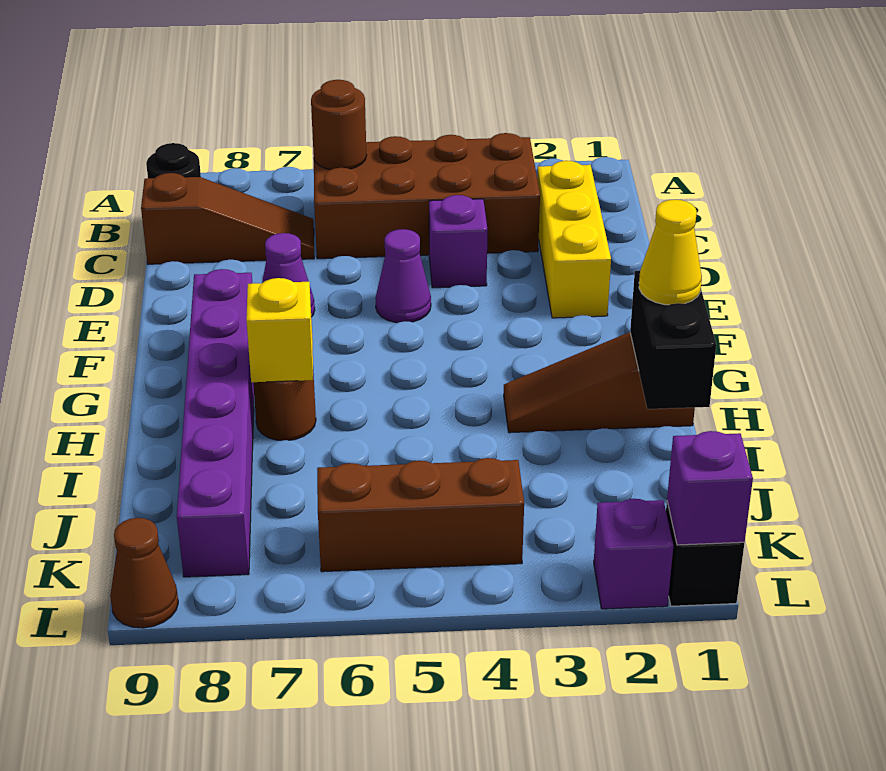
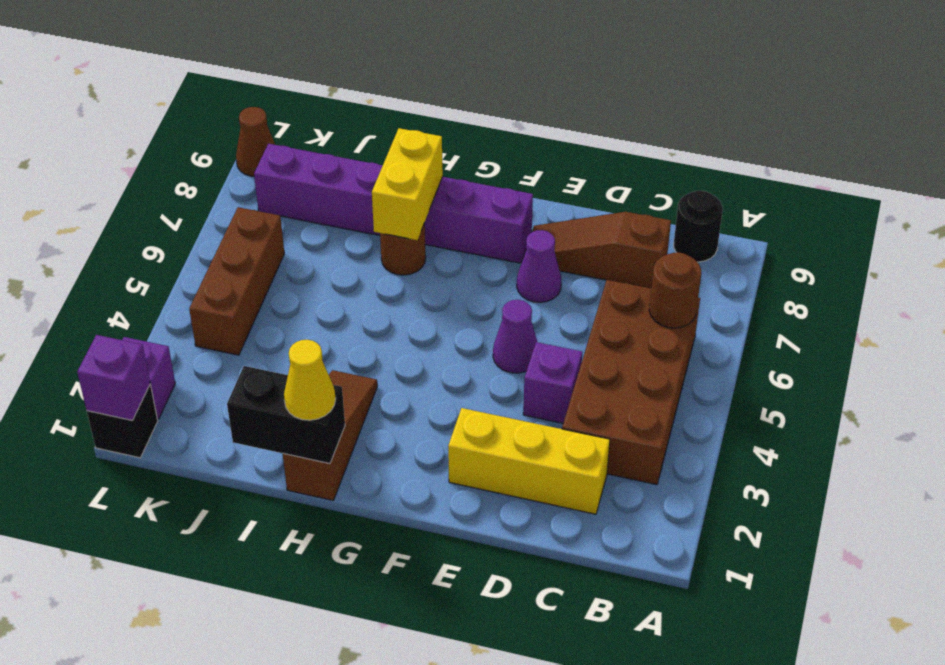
brown 1x3 slope [141,173,314,264] -> brown 1x3 slope turned to [525,212,671,288]
yellow 1x1 brick [246,278,313,382] -> yellow 1x2 brick [372,128,443,240]

